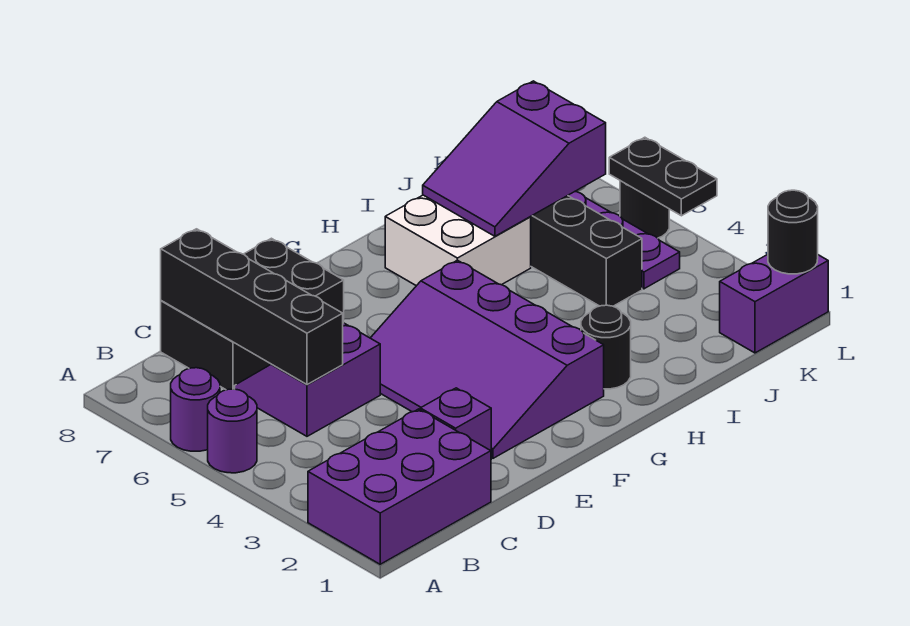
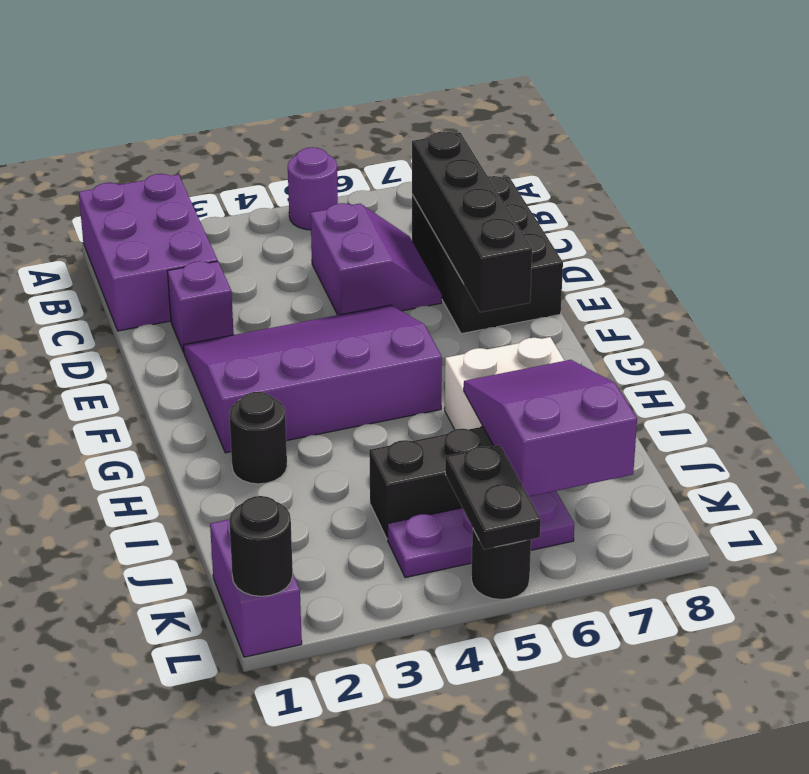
purple 1x1 round brick [171,368,220,451] -> none
black 1x4 brick [161,229,343,385] -> black 1x4 brick turned to [412,131,532,312]
black 1x2 plate [609,137,717,216] -> black 1x2 plate turned to [445,445,541,549]

